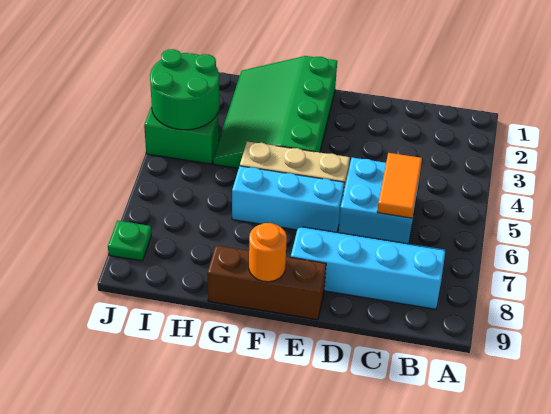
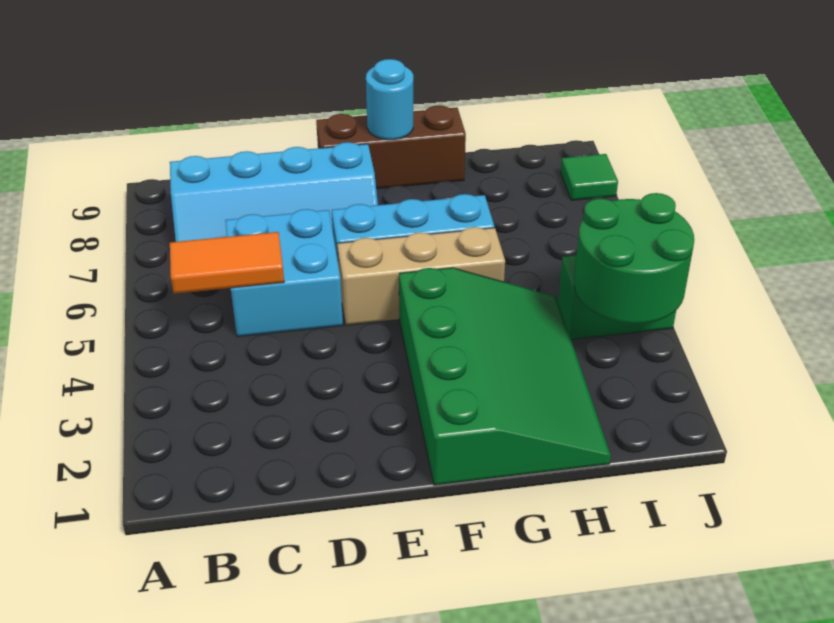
orange 1x2 tile [377,153,422,218] -> orange 1x2 tile turned to [170,232,284,294]
orange 1x1 round brick [249,223,287,282] -> cyan 1x1 round brick [366,59,413,140]
green 1x1 plate [108,221,151,261] -> green 1x1 tile [561,154,618,201]

